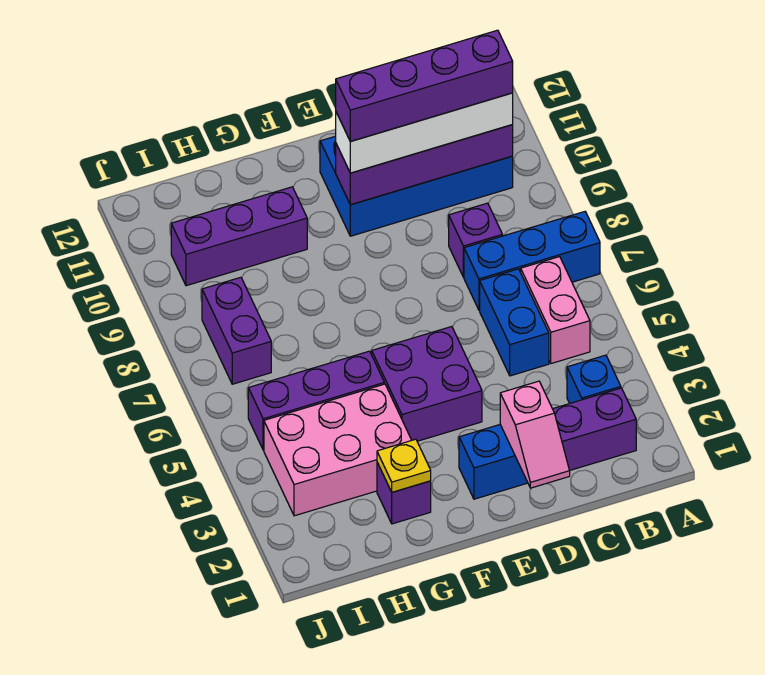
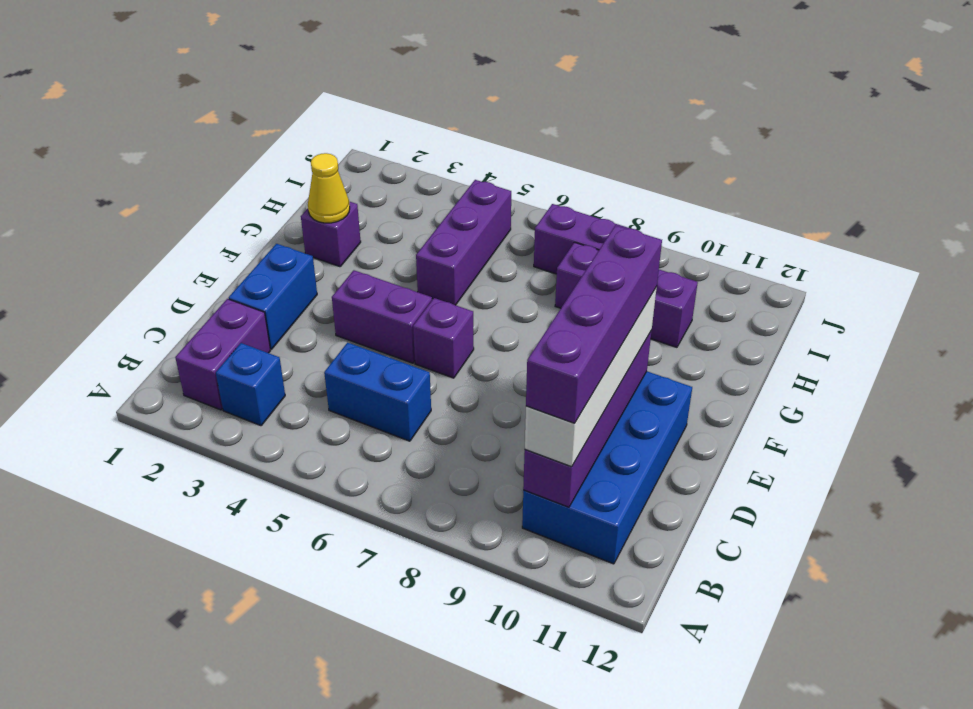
blue 1x3 brick [464,212,600,310] -> none
pink 1x2 brick [521,257,590,364] -> none
purple 1x1 brick [449,203,503,277] -> purple 1x1 brick moved to [413,298,474,378]
pink 1x2 slope [500,381,570,488] -> none
purple 2x2 brick [372,327,482,441] -> purple 1x2 brick [332,270,432,363]
yellow 1x1 plate [377,439,431,492] -> yellow 1x1 cone [308,153,350,223]
pink 2x3 brick [264,384,412,516] -> none
purple 1x3 brick [171,187,307,286] -> purple 1x3 brick turned to [555,242,698,347]

